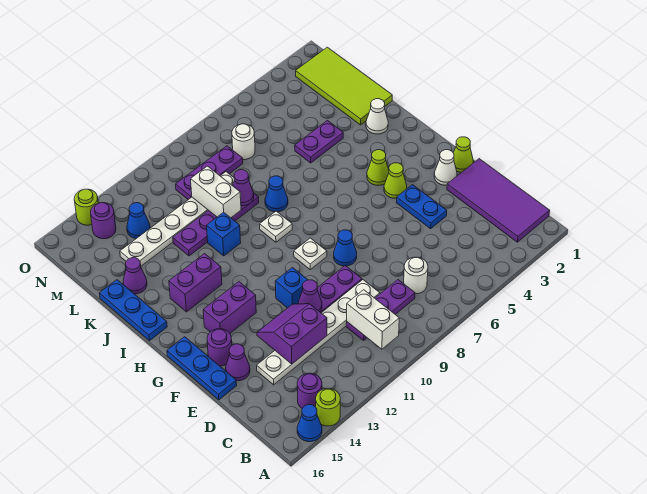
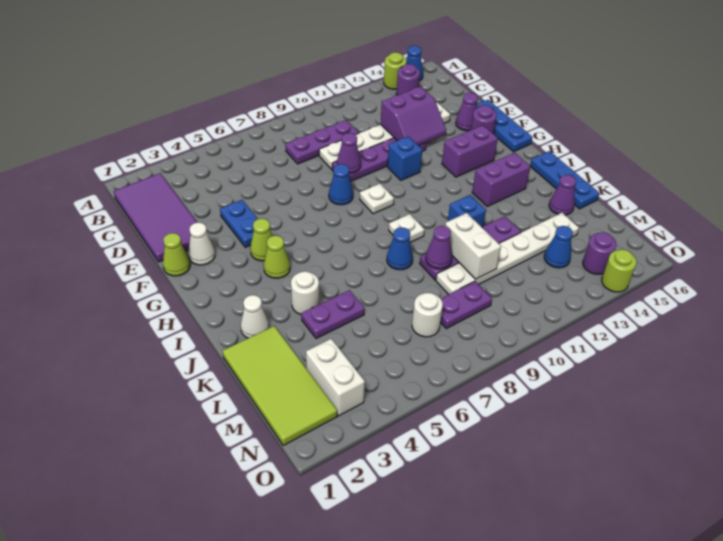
white 1x2 brick [347,290,399,349] -> white 1x2 brick moved to [306,339,365,416]
white 1x1 round brick [404,257,428,294] -> white 1x1 round brick moved to [291,271,319,314]
purple 1x1 cone [298,280,322,312] -> purple 1x1 cone moved to [337,133,361,173]
purple 1x3 plate [176,146,243,200] -> purple 1x2 plate [440,281,492,329]

